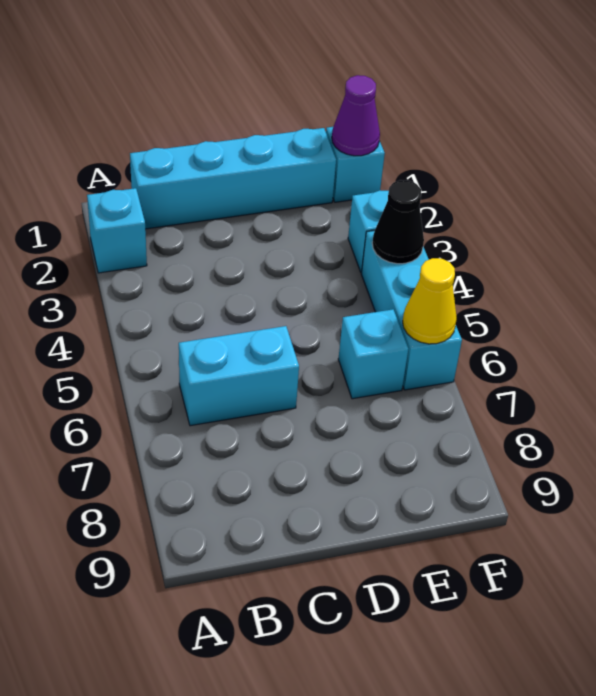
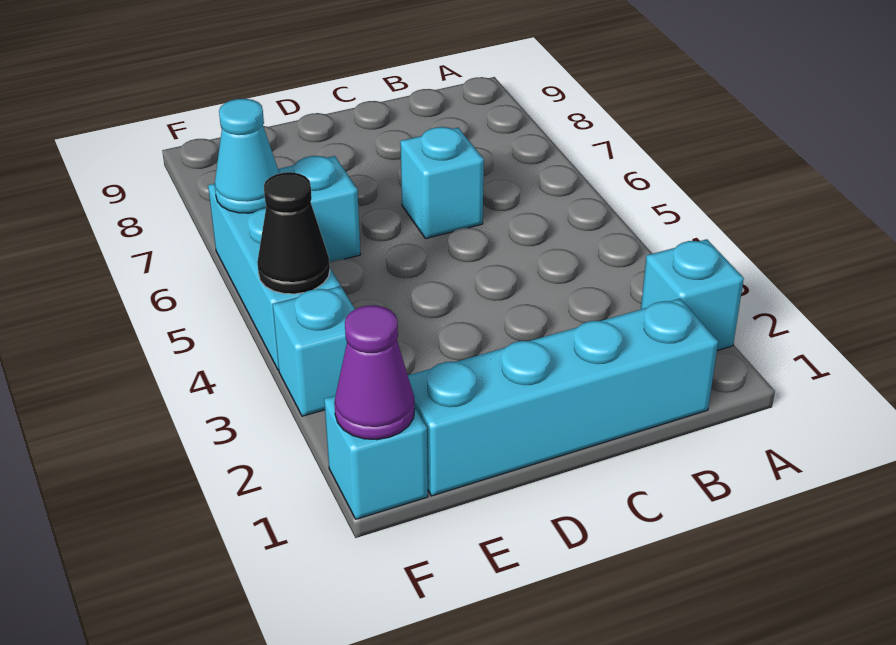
cyan 1x2 brick [179,326,299,426] -> cyan 1x1 brick [400,127,484,239]
yellow 1x1 cone [403,258,457,344] -> cyan 1x1 cone [215,99,279,213]

